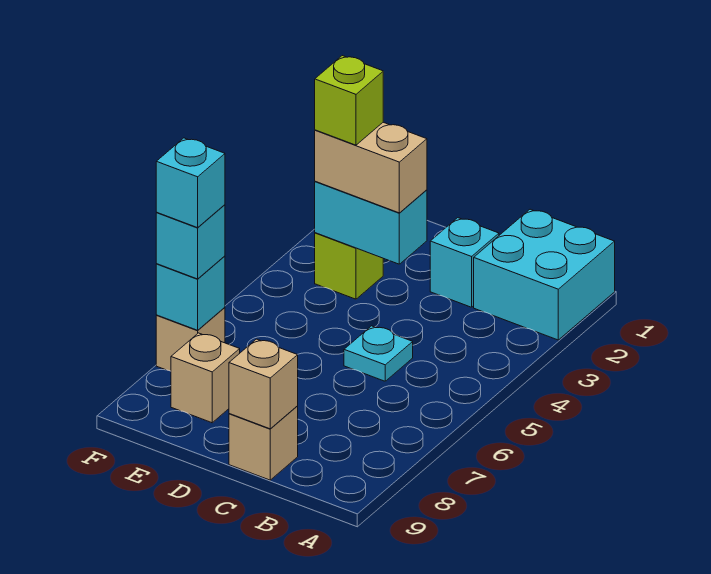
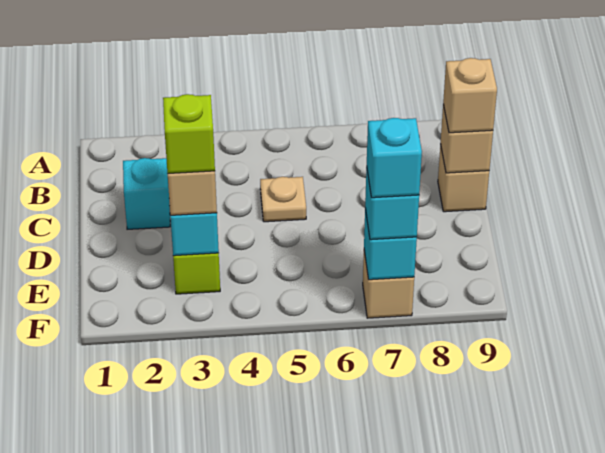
cyan 2x2 brick [474,209,615,340] -> none
cyan 1x1 plate [344,326,413,381] -> tan 1x1 plate [260,177,306,222]
tan 1x1 brick [171,333,240,423] -> tan 1x1 brick moved to [443,58,497,133]

